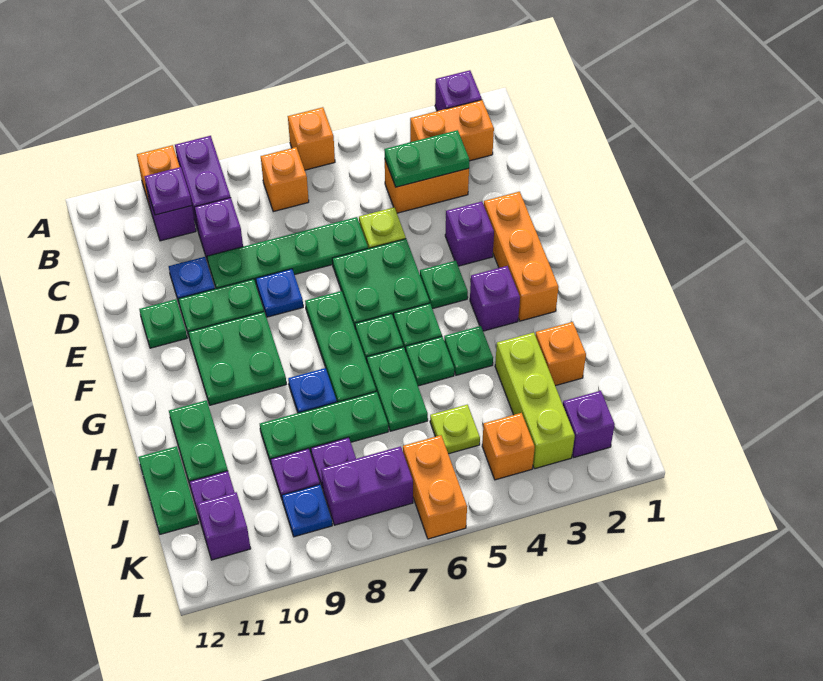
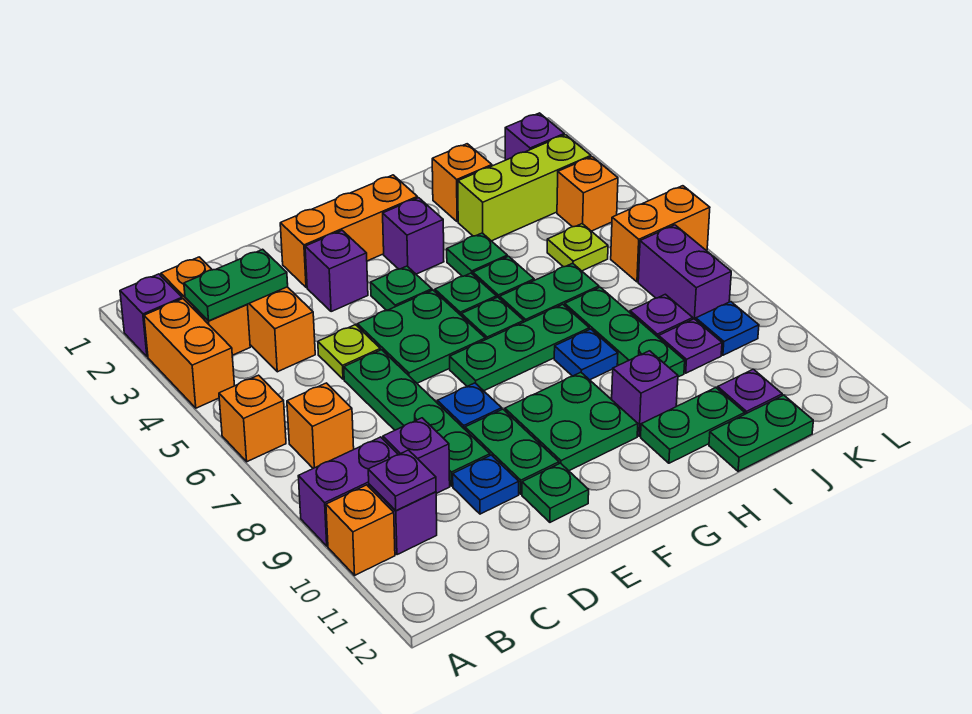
none -> orange 1x2 brick [144,299,235,408]
green 1x2 plate [384,130,469,187] -> green 1x2 plate turned to [184,249,288,321]
purple 1x1 brick [197,492,251,560] -> purple 1x1 brick moved to [612,351,678,436]

